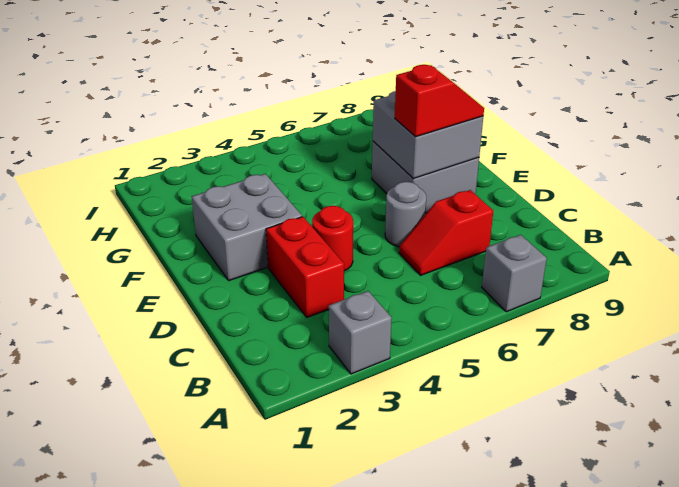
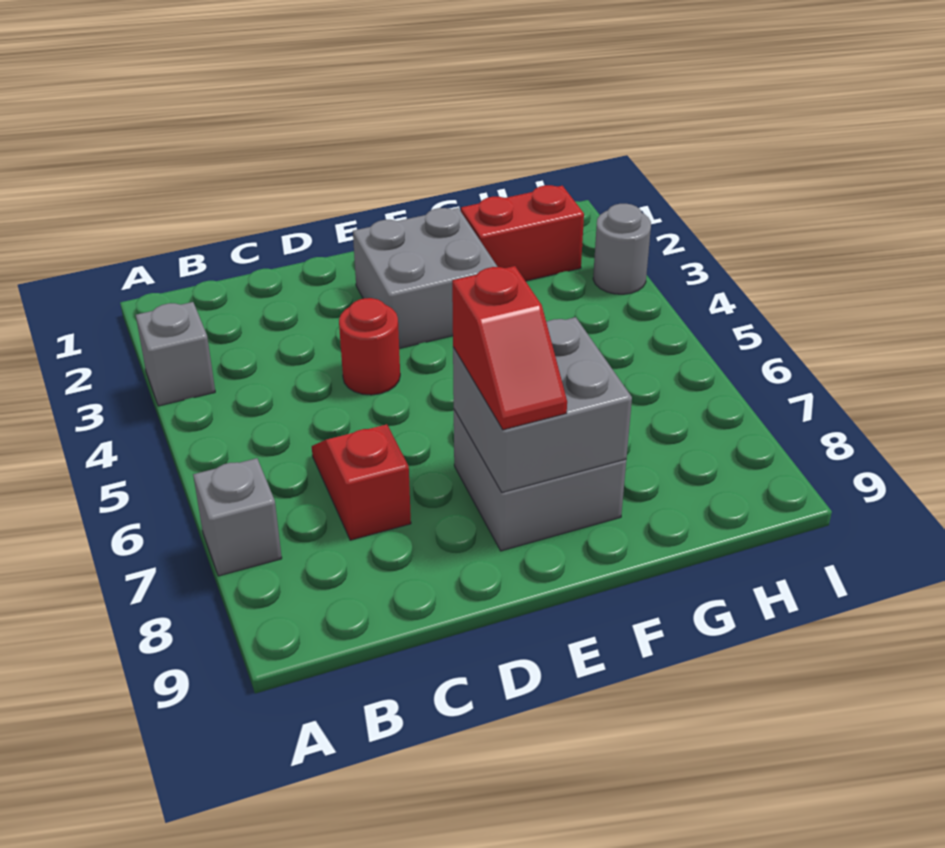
red 1x2 brick [266,217,344,317] -> red 1x2 brick moved to [461,185,584,281]
grey 1x1 round brick [385,182,426,247] -> grey 1x1 round brick moved to [593,204,651,294]

